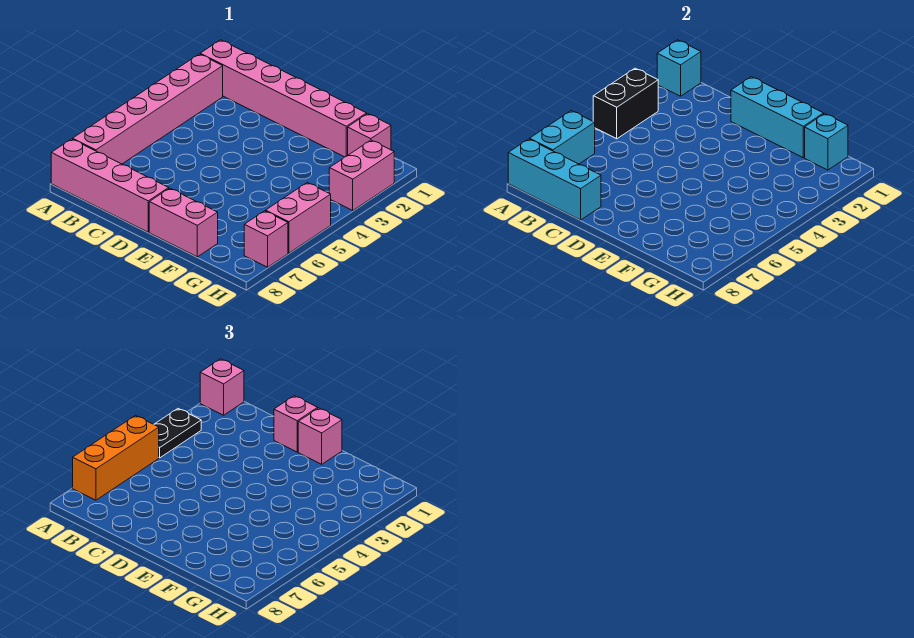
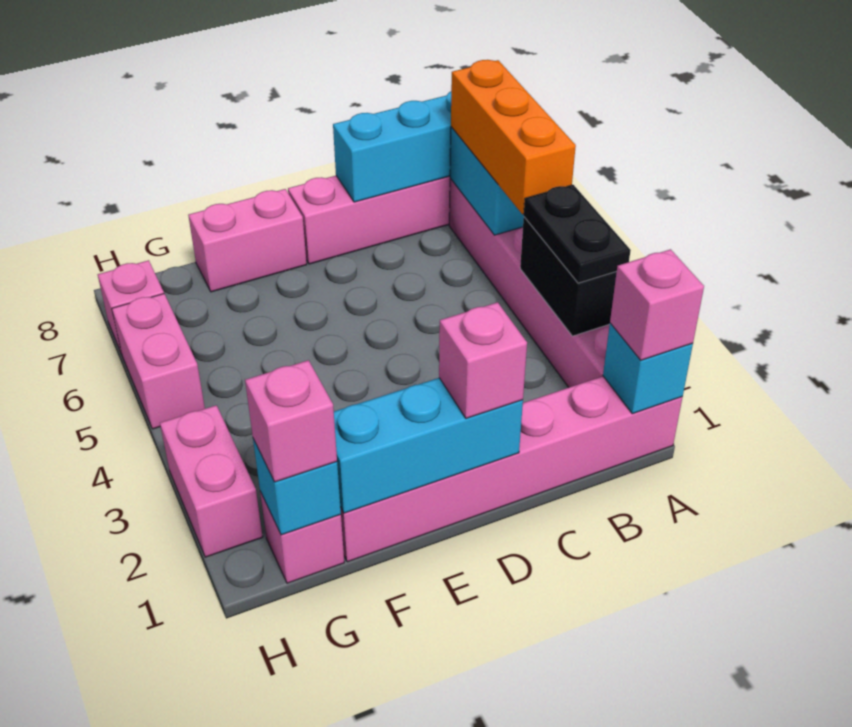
pink 1x1 brick [298,408,342,464] -> pink 1x1 brick moved to [245,360,337,482]

